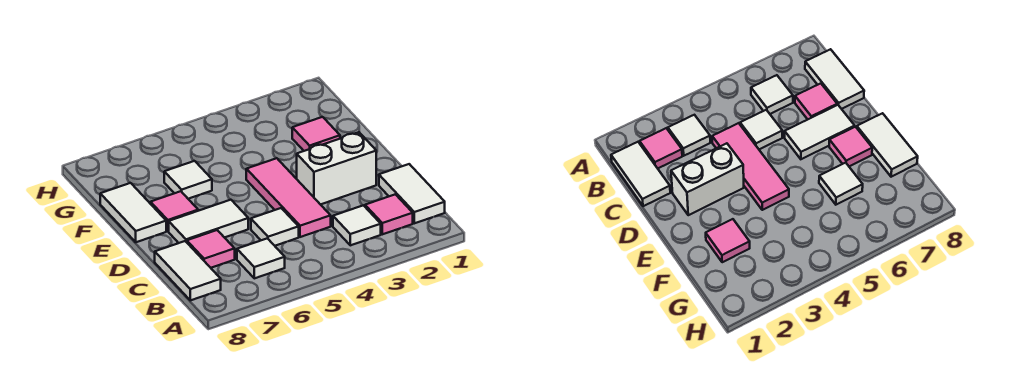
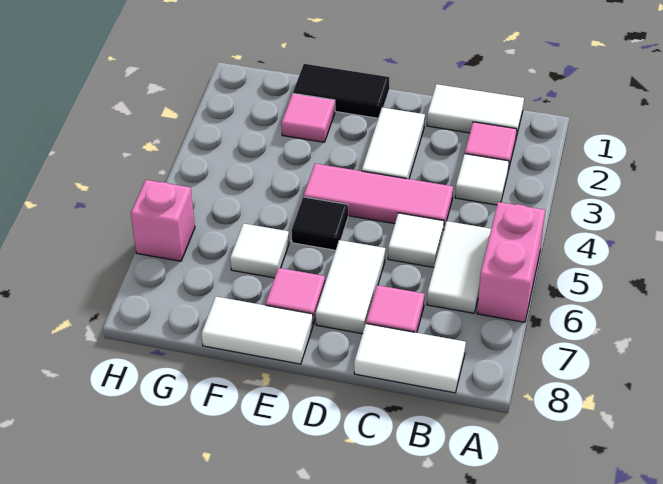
none -> pink 1x2 brick [477,202,545,322]
white 1x1 tile [237,238,285,278] -> white 1x2 tile [427,221,491,313]
white 1x2 brick [297,132,376,205] -> white 1x2 tile [362,108,425,179]
none -> black 1x2 tile [293,64,389,118]
none -> black 1x1 tile [291,197,348,250]
none -> pink 1x1 brick [131,180,195,261]

